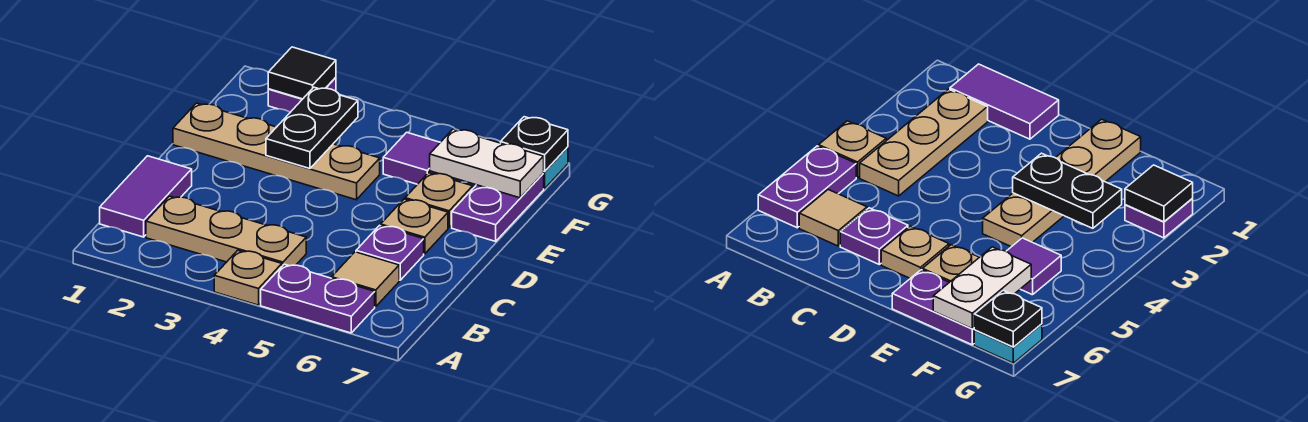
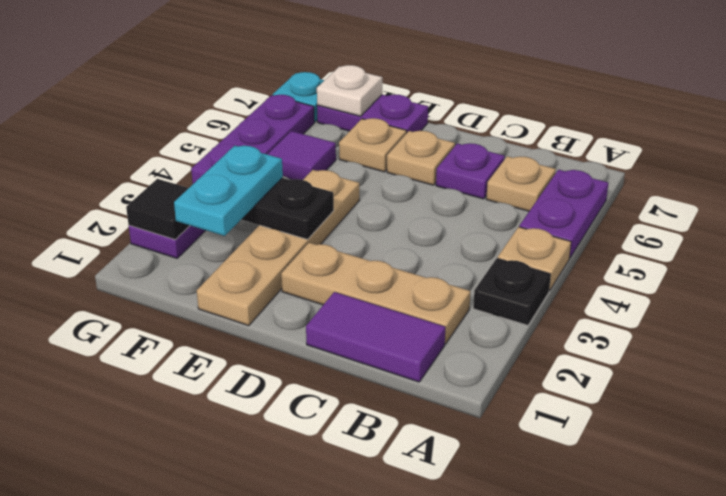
tan 1x3 plate [146,196,306,266] -> tan 1x3 plate turned to [281,243,470,344]
tan 1x1 tile [332,252,399,307] -> tan 1x1 plate [486,156,556,211]
none -> cyan 1x2 plate [174,146,283,236]
white 1x2 plate [430,129,544,198] -> white 1x1 plate [317,65,382,116]
none -> purple 1x3 plate [191,95,314,184]
black 1x1 plate [501,117,568,171] -> black 1x1 plate moved to [473,258,551,325]

